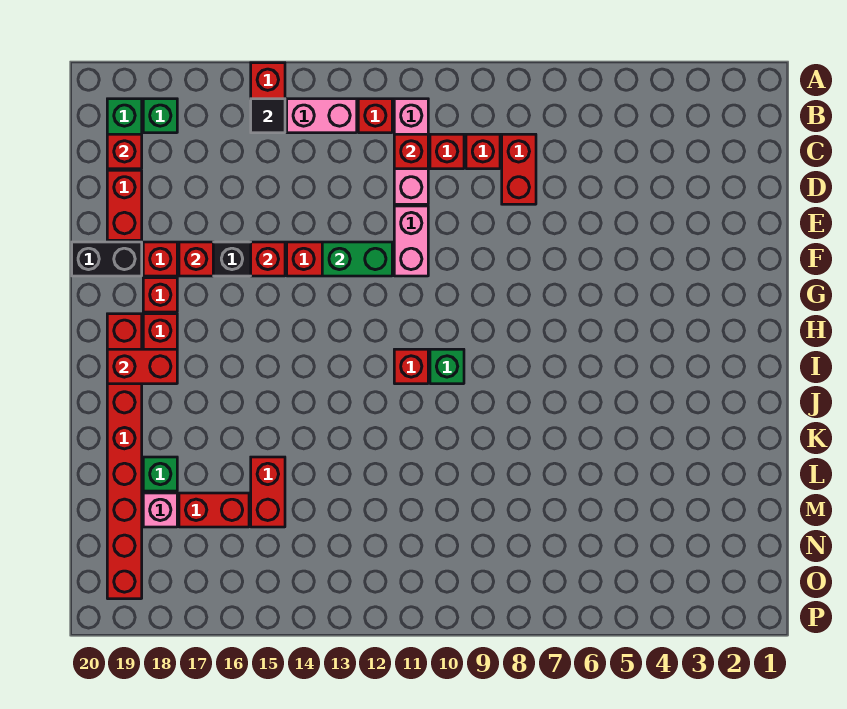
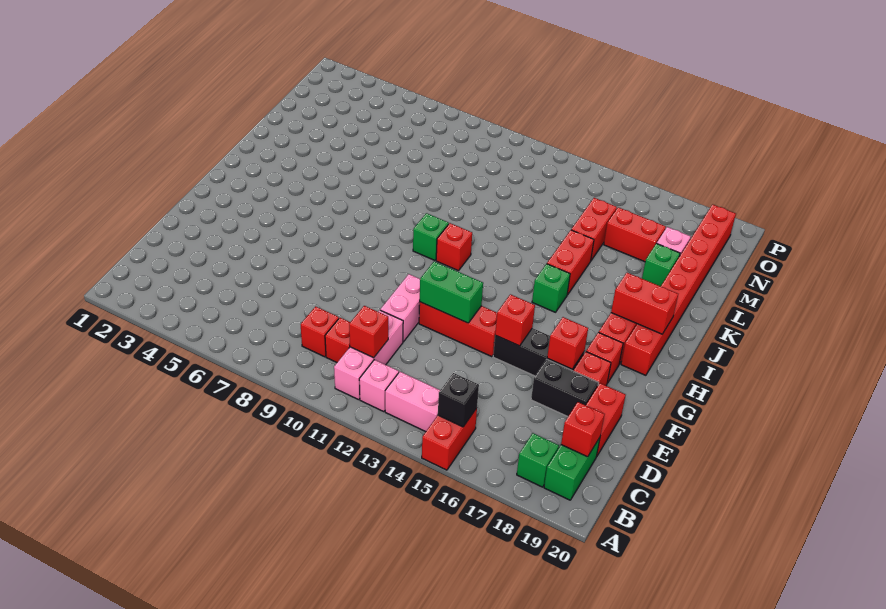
red 1x1 brick [358,99,392,133] -> pink 1x1 brick [359,360,399,412]
black 1x1 tile [251,99,285,133] -> black 1x1 brick [438,373,479,427]
red 1x2 brick [502,134,536,204] -> red 1x2 brick moved to [547,230,594,295]
black 1x2 brick [72,242,142,276] -> black 1x2 brick moved to [531,360,598,417]
none -> green 1x1 brick [532,264,570,312]

